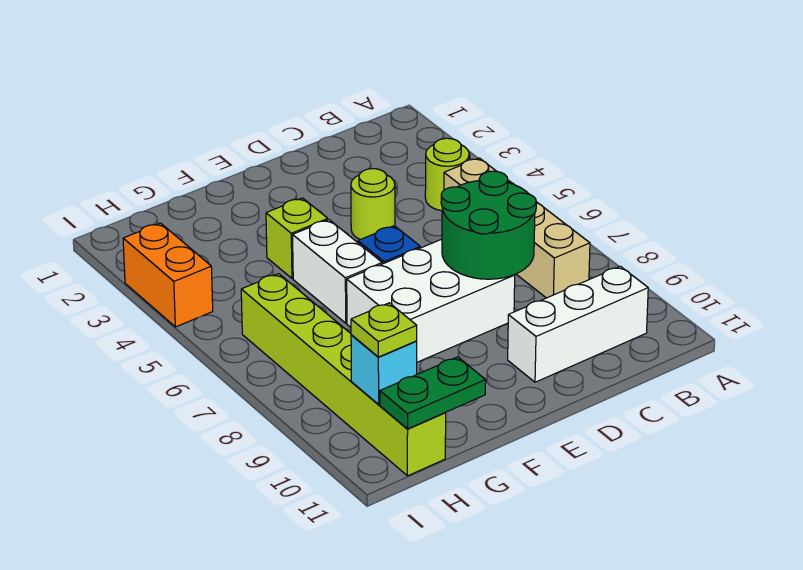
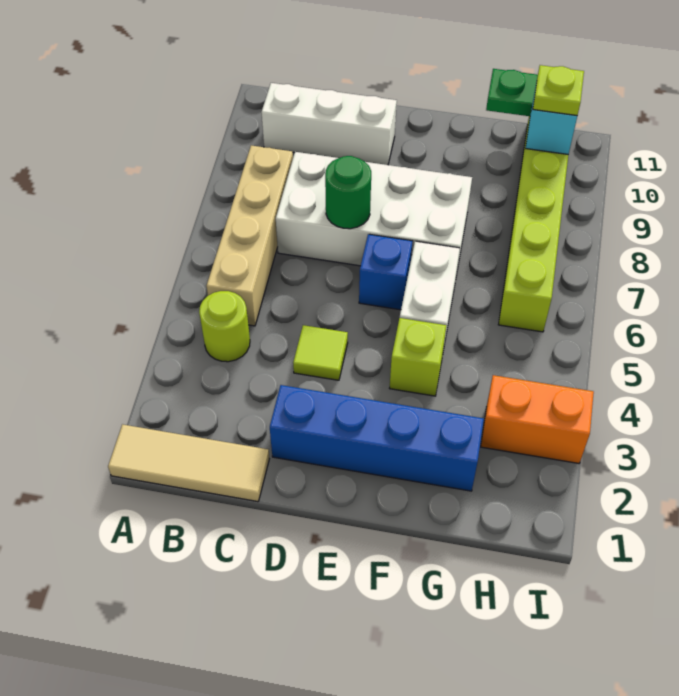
none -> tan 1x3 tile [108,424,269,502]
green 2x2 round brick [441,171,536,279] -> green 1x1 round brick [325,156,371,229]
none -> blue 1x4 brick [270,385,484,491]
lime 1x1 round brick [351,169,395,240] -> lime 1x1 tile [293,325,348,380]
white 2x3 brick [347,239,515,362] -> white 2x4 brick [276,152,472,276]
orange 1x2 brick [123,223,213,327] -> orange 1x2 brick turned to [481,375,594,463]

